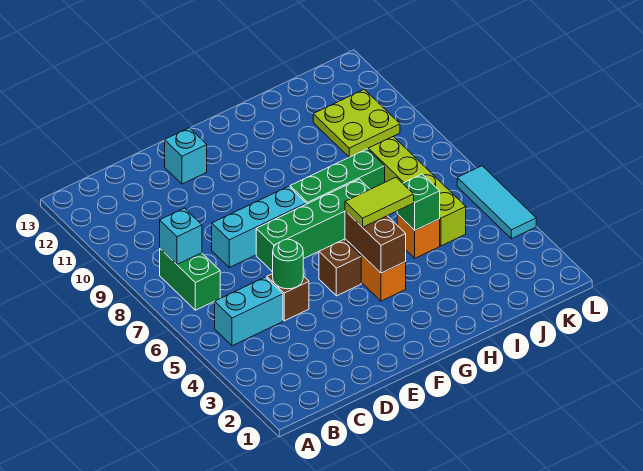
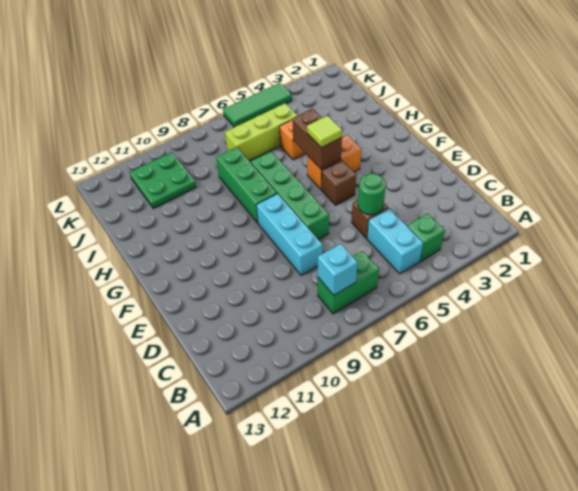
cyan 1x1 brick [165,128,207,184] -> none
brown 1x2 brick [345,211,406,273] -> brown 1x2 brick turned to [292,109,342,169]
lime 1x2 tile [345,177,414,227] -> lime 1x1 tile [307,116,342,148]
green 1x1 brick [397,174,440,230] -> green 1x1 brick moved to [407,214,445,261]
lime 1x4 brick [368,137,466,246] -> lime 1x3 brick [225,103,298,161]
lime 2x2 plate [313,89,400,157] -> green 2x2 plate [130,152,196,209]
cyan 1x3 tile [457,166,536,239] -> green 1x3 tile [223,83,292,127]

